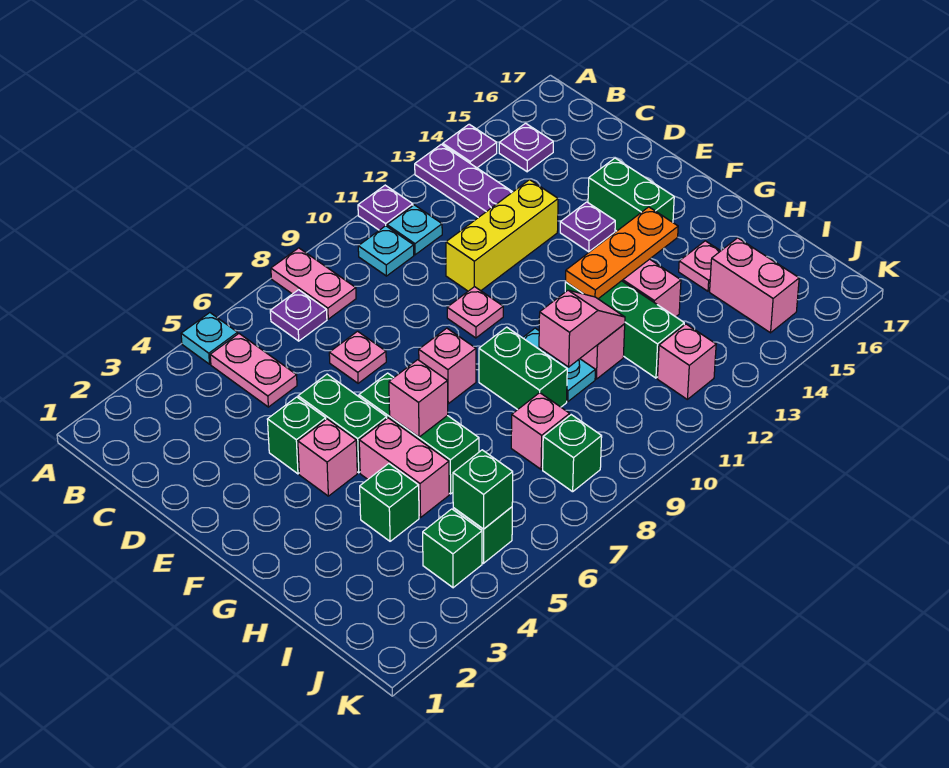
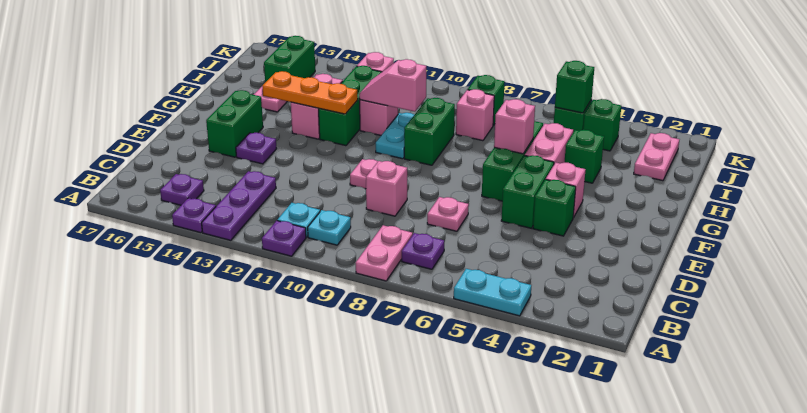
cyan 1x1 plate [181,313,238,364] -> cyan 1x2 plate [454,269,531,316]
pink 1x2 plate [210,334,297,407] -> pink 1x2 plate moved to [634,133,679,181]
yellow 1x3 brick [446,180,558,291] -> none
pink 1x1 brick [419,328,476,404] -> pink 1x1 brick moved to [366,161,407,216]
pink 1x2 brick [710,238,799,333] -> green 1x2 brick [264,36,315,82]

